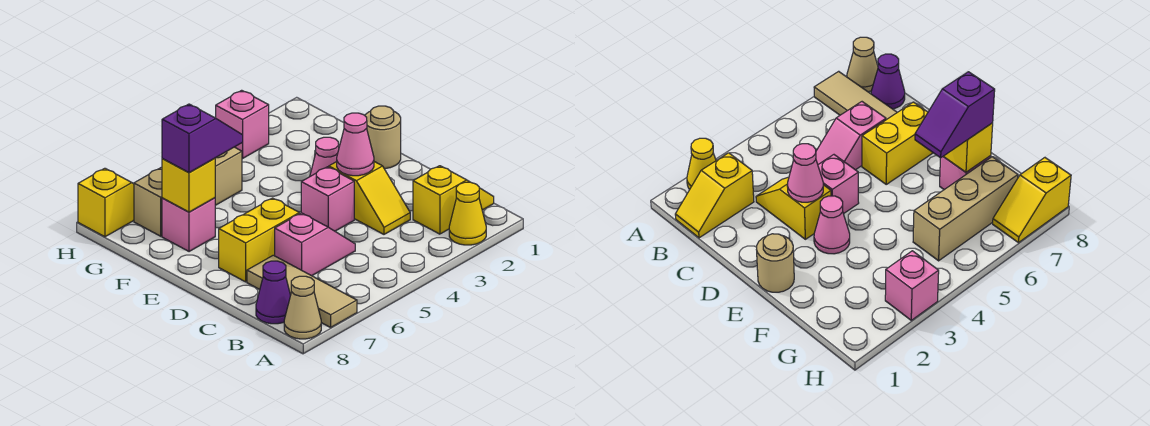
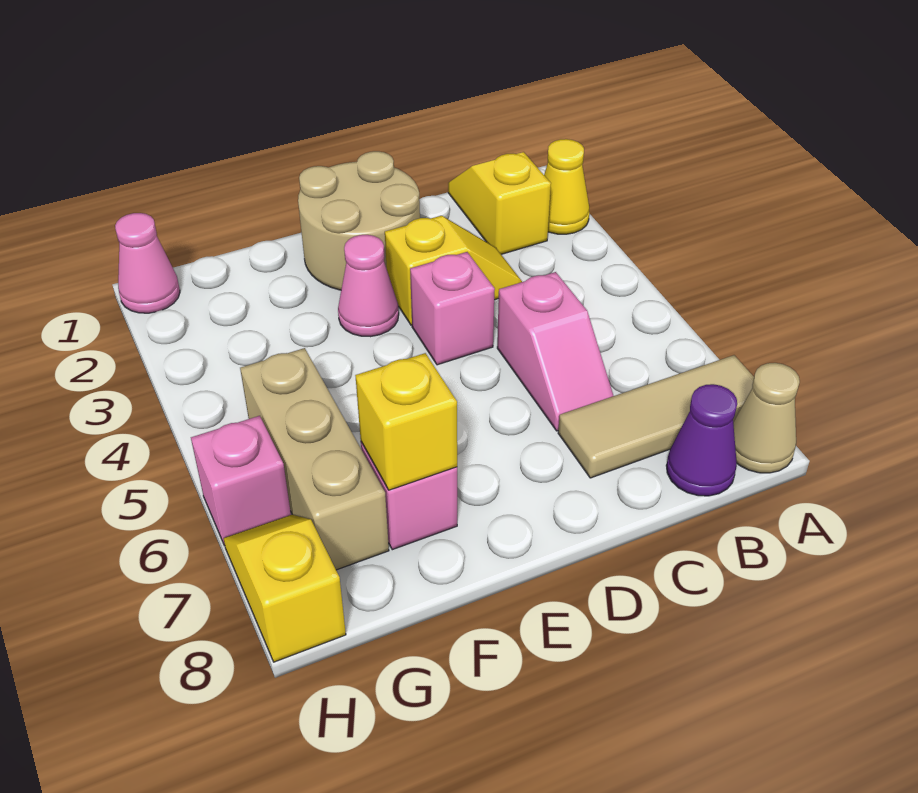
pink 1x2 slope [275,213,355,276] -> pink 1x2 slope turned to [497,272,613,431]
pink 1x1 cone [337,113,374,176] -> pink 1x1 cone moved to [115,213,180,313]
yellow 1x2 brick [219,198,299,282] -> none
tan 1x1 round brick [365,106,401,169] -> tan 2x2 round brick [298,151,420,290]
purple 1x2 slope [162,104,243,173] -> none
pink 1x1 brick [216,90,269,159] -> pink 1x1 brick moved to [191,416,291,546]

